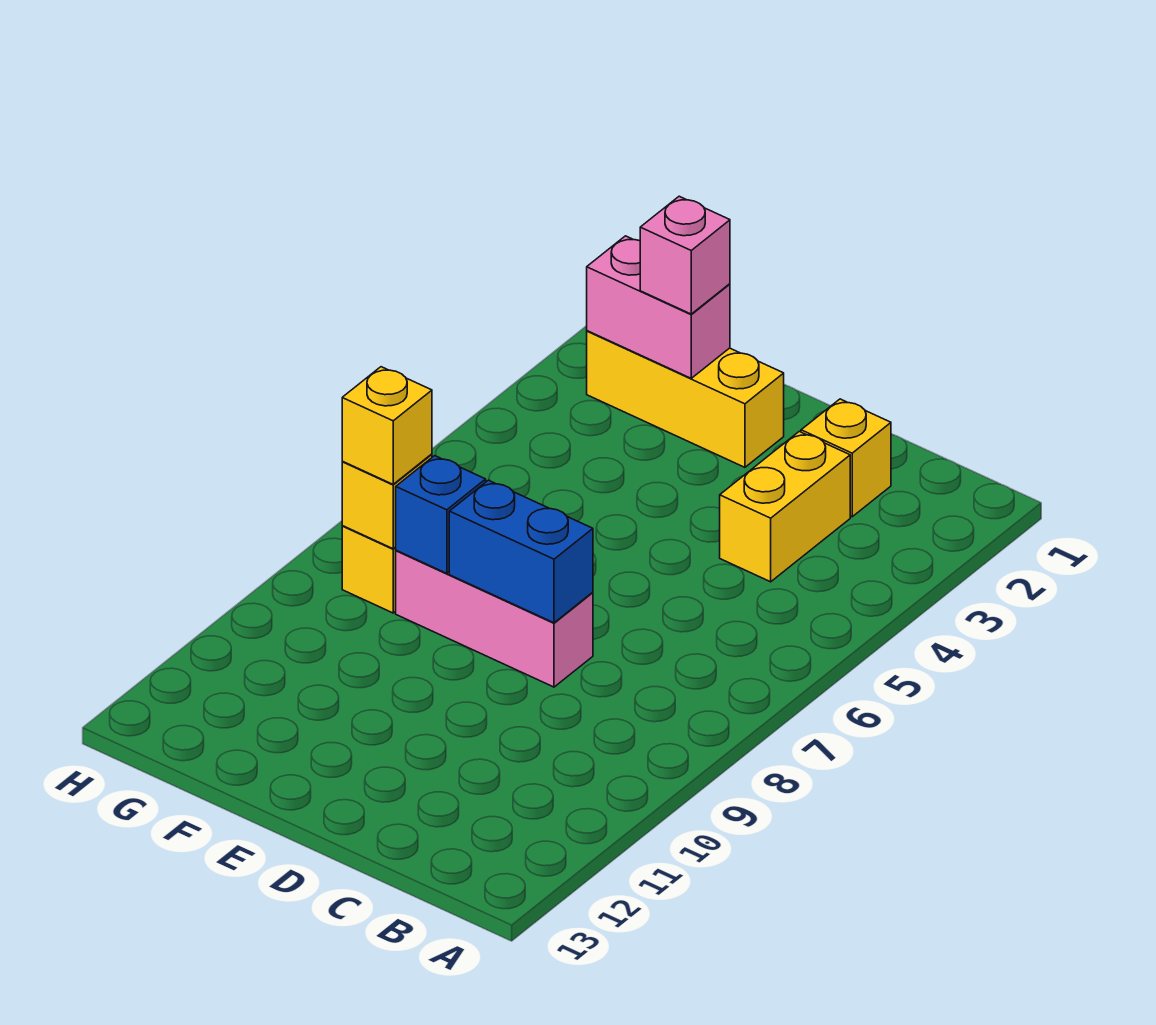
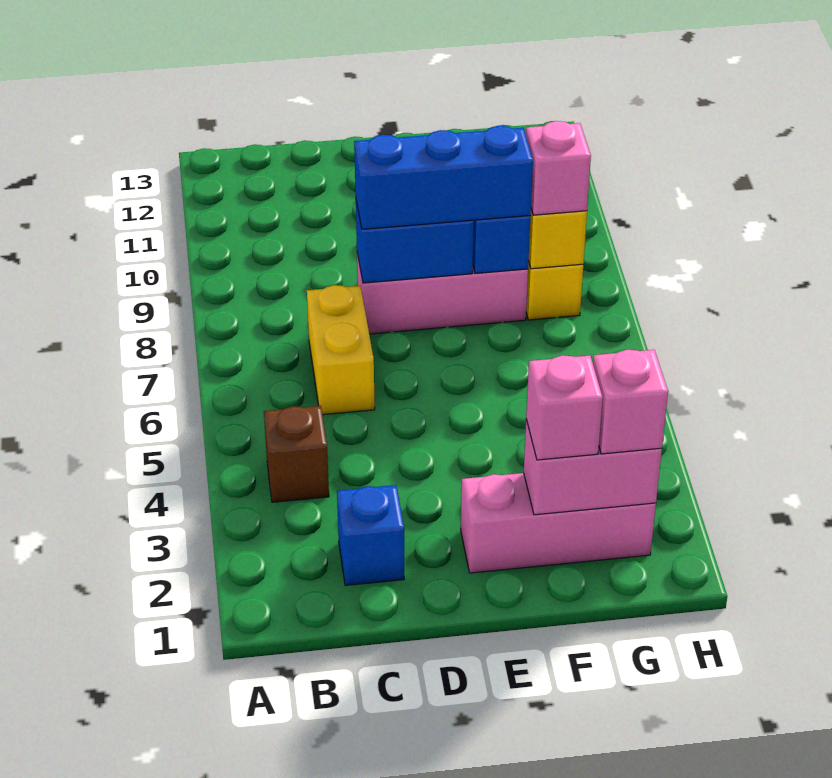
none -> brown 1x1 brick [264,406,329,502]
yellow 1x1 brick [801,399,891,517] -> blue 1x1 brick [337,485,404,586]
yellow 1x2 brick [720,432,850,582] -> yellow 1x2 brick moved to [307,285,375,415]
none -> blue 1x3 brick [354,126,533,229]
yellow 1x3 brick [587,331,784,467] -> pink 1x3 brick [461,473,656,573]
none -> pink 1x1 brick [593,350,668,454]
yellow 1x1 brick [342,367,432,484] -> pink 1x1 brick [526,121,591,215]

